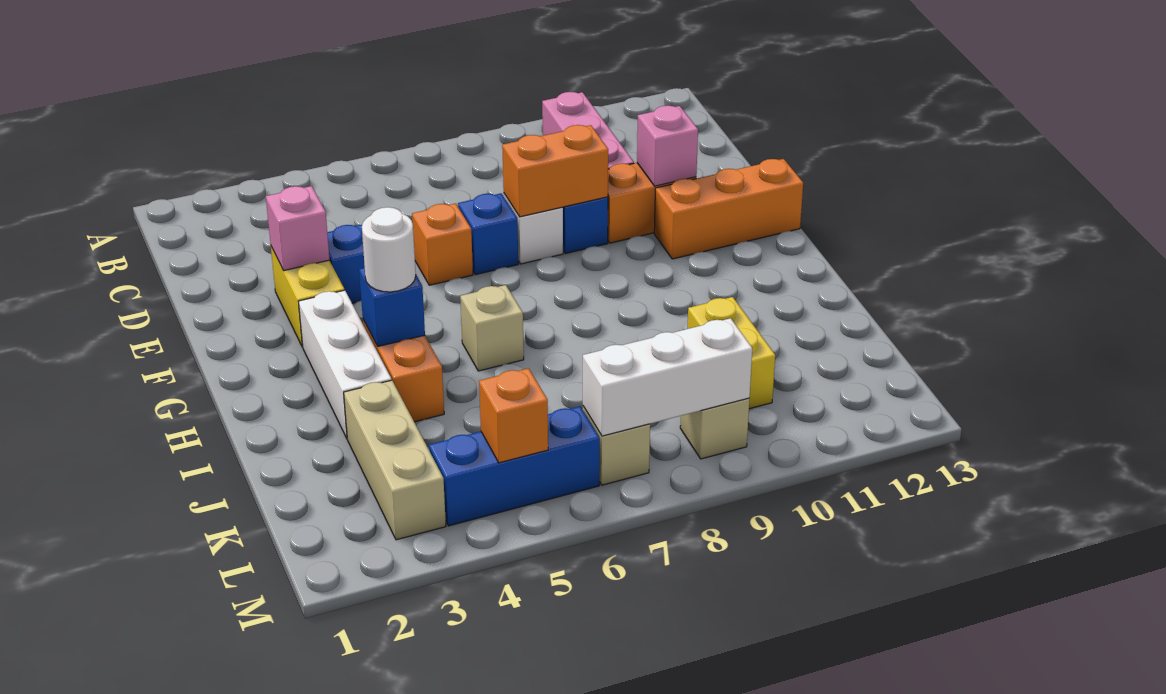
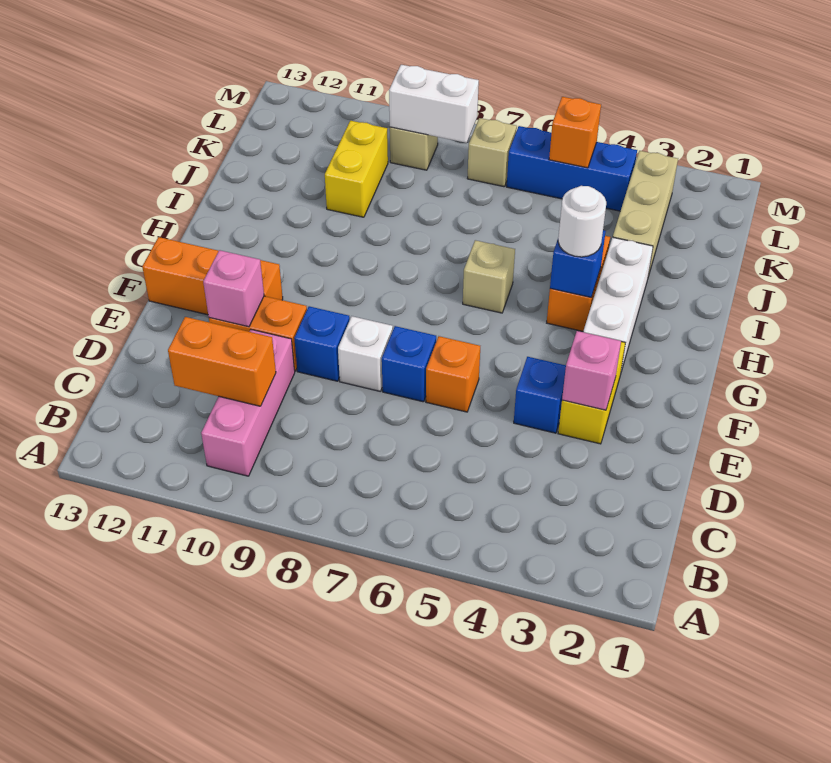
orange 1x2 brick [502,125,608,217] -> orange 1x2 brick moved to [168,317,276,406]
white 1x3 brick [583,318,752,436] -> white 1x2 brick [389,65,479,143]

